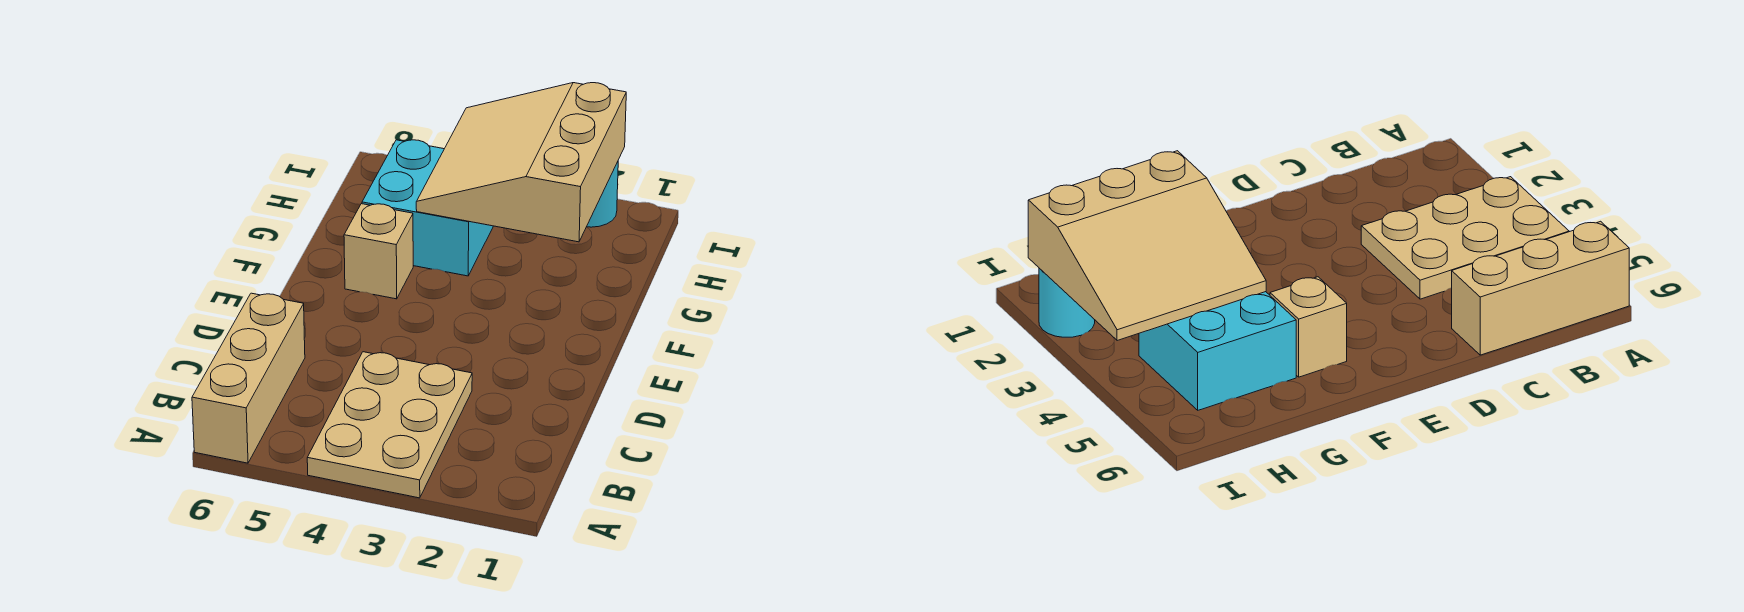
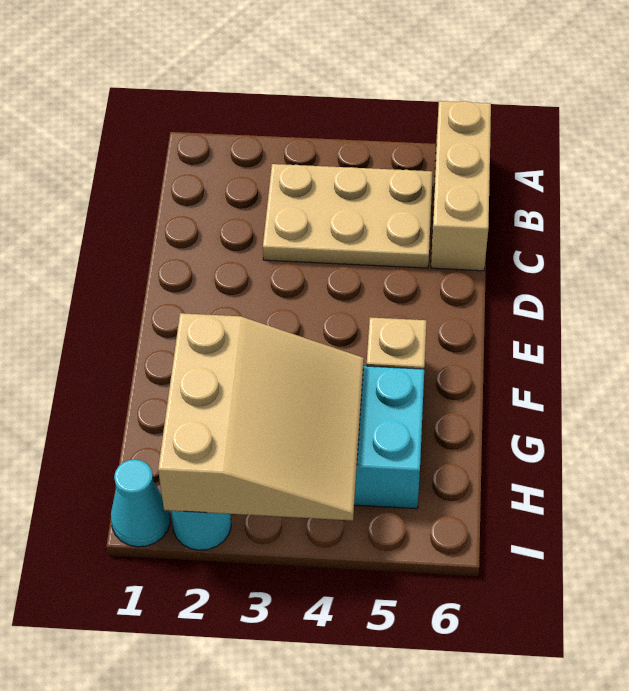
tan 2x3 plate [307,352,472,498] -> tan 2x3 plate turned to [263,164,433,268]
none -> cyan 1x1 cone [111,460,170,547]

